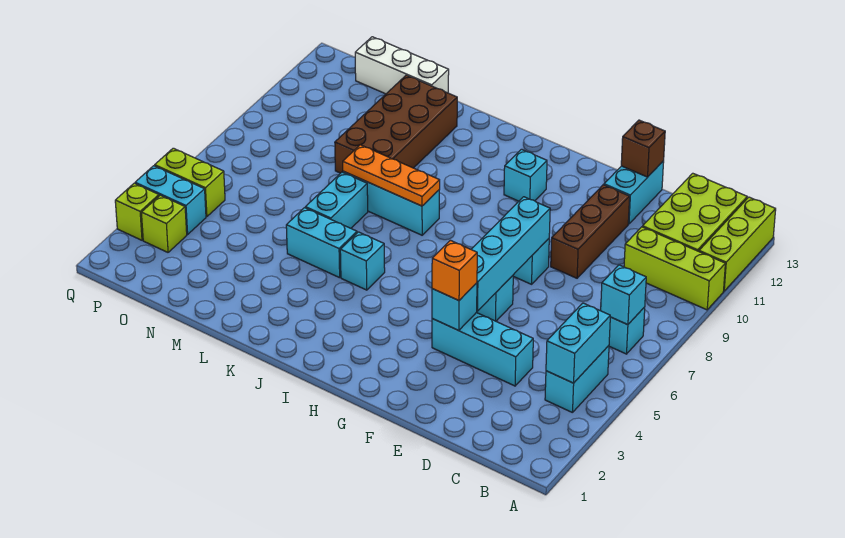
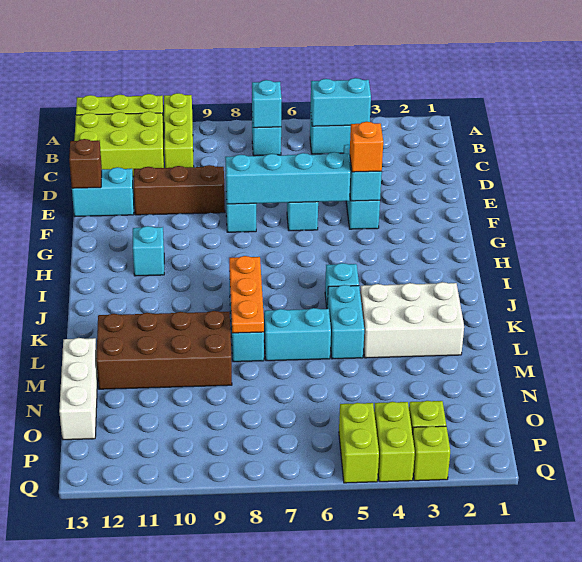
none -> white 2x3 brick [360,282,464,358]
cyan 1x2 brick [135,166,206,235] -> lime 1x2 brick [374,402,415,482]

